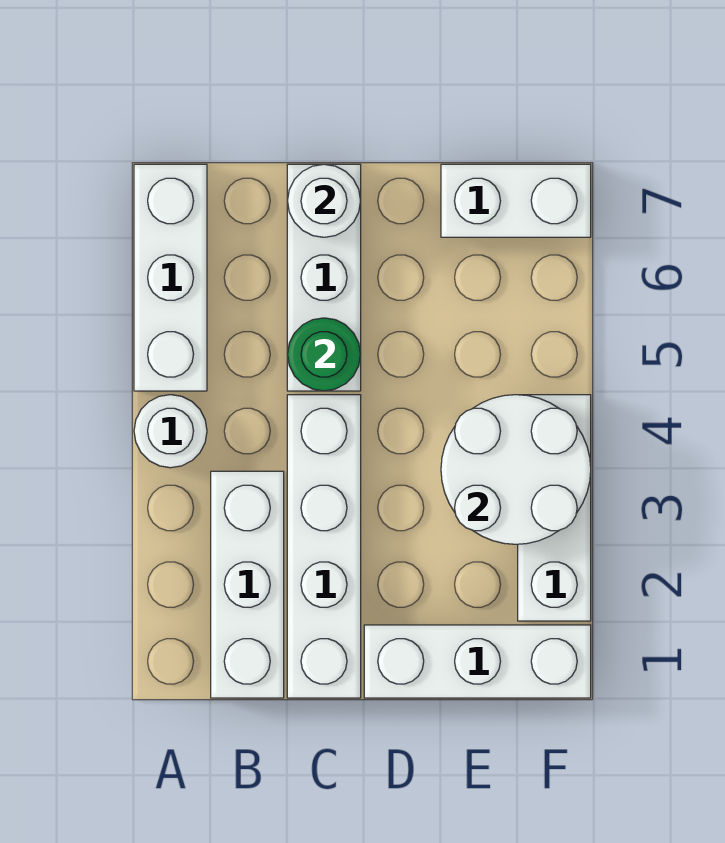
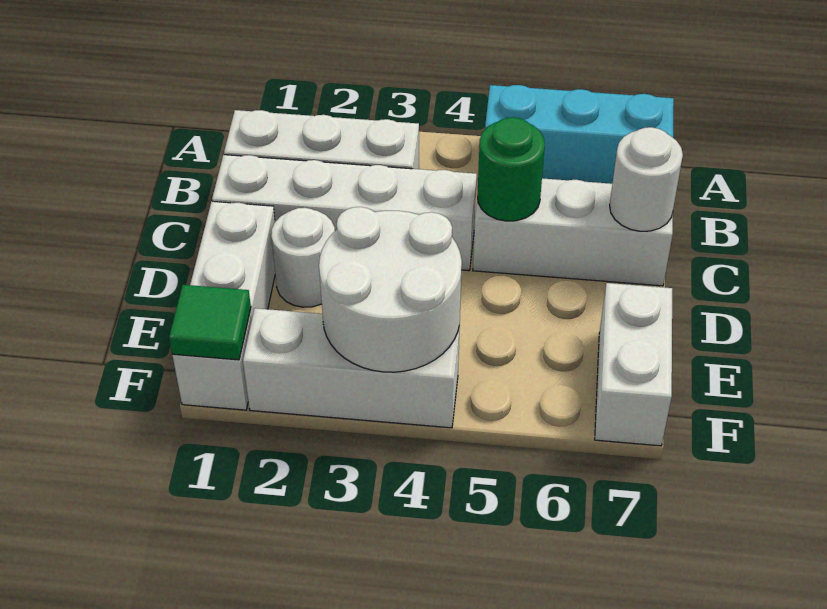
white 1x1 round brick [134,395,207,468] -> white 1x1 round brick moved to [271,208,335,307]
white 1x3 brick [134,164,207,391] -> cyan 1x3 brick [485,85,674,184]
none -> green 1x1 tile [169,285,251,360]

